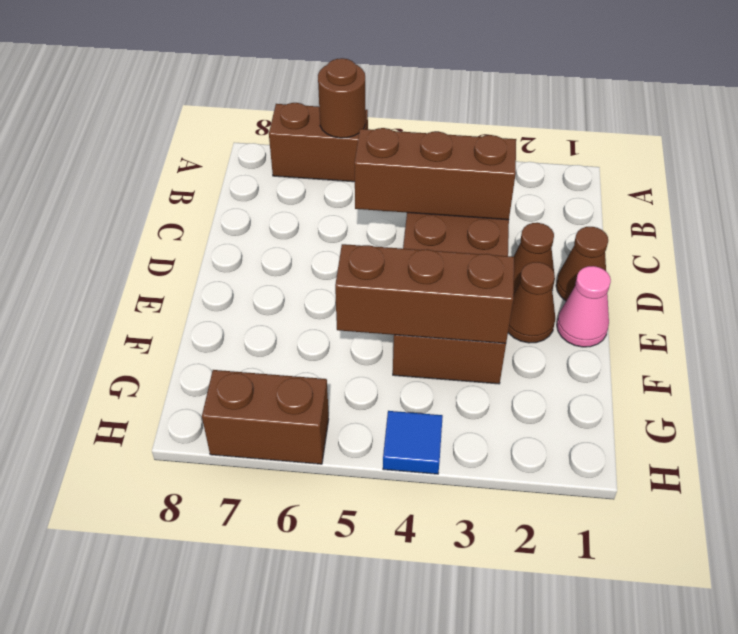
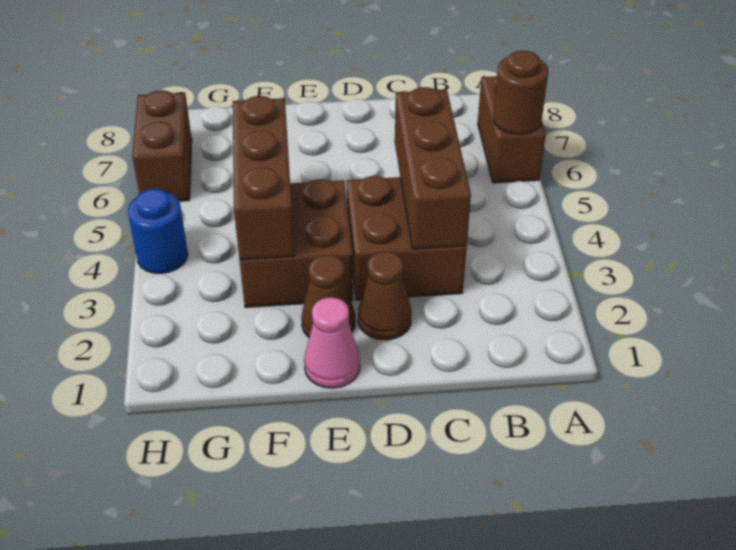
brown 1x1 cone [556,227,608,301] -> none
blue 1x1 tile [383,411,443,474] -> blue 1x1 round brick [128,189,188,273]

